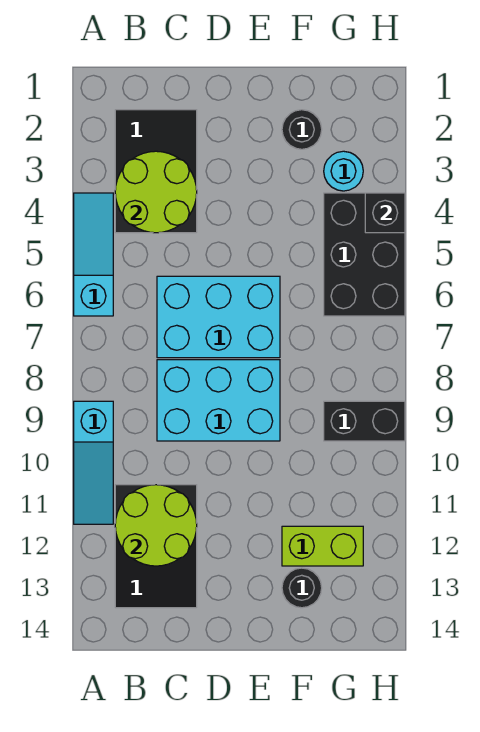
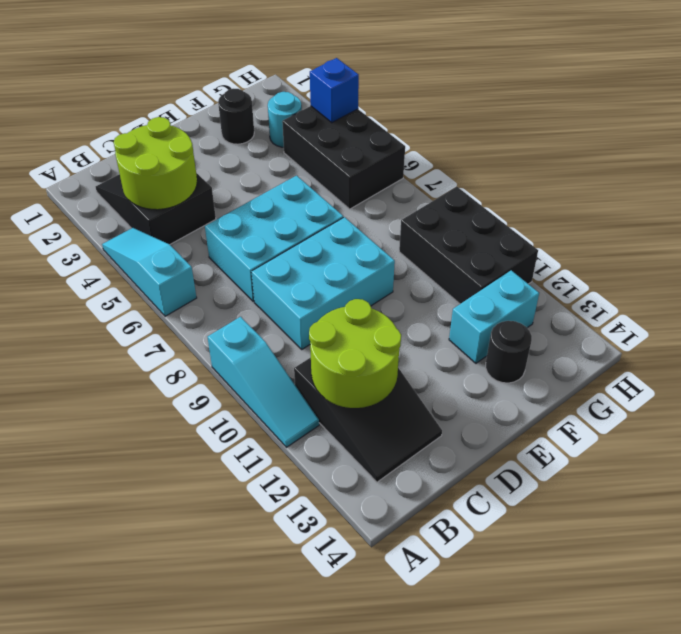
lime 1x2 brick [282,526,363,566] -> cyan 1x2 brick [449,270,539,363]
black 1x2 brick [324,401,405,441] -> black 2x3 brick [399,187,538,304]
black 1x1 brick [365,193,405,233] -> blue 1x1 brick [310,58,359,123]

